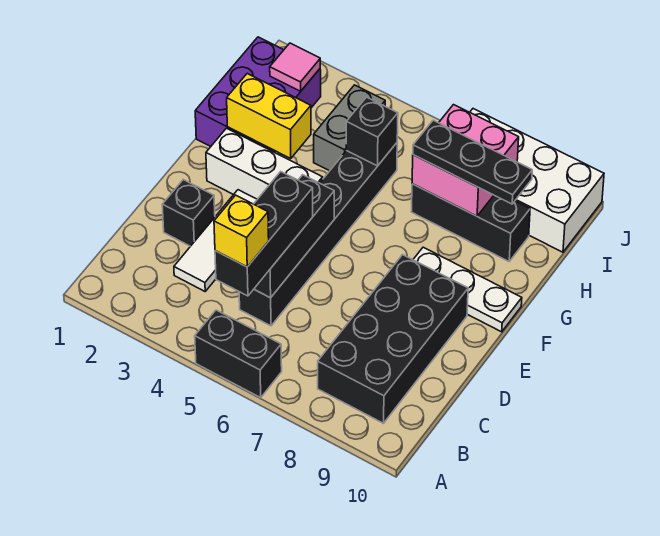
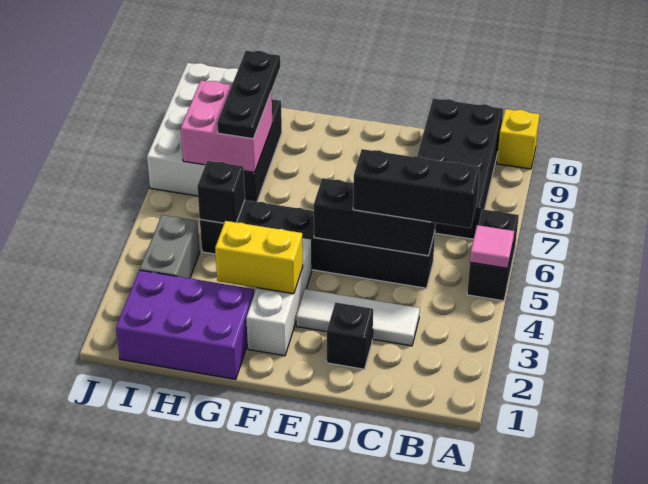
yellow 1x1 brick [214,195,269,267] -> yellow 1x1 brick moved to [497,109,540,169]
black 2x4 brick [318,255,468,423] -> black 2x4 brick turned to [417,98,503,239]
white 1x3 plate [413,247,522,332] -> none
yellow 1x2 brick [227,74,311,159] -> yellow 1x2 brick turned to [215,221,303,294]
grey 1x2 brick [314,85,385,171] -> grey 1x2 brick turned to [140,215,200,278]
pink 1x1 tile [270,43,320,91] -> pink 1x1 tile moved to [470,225,514,268]

